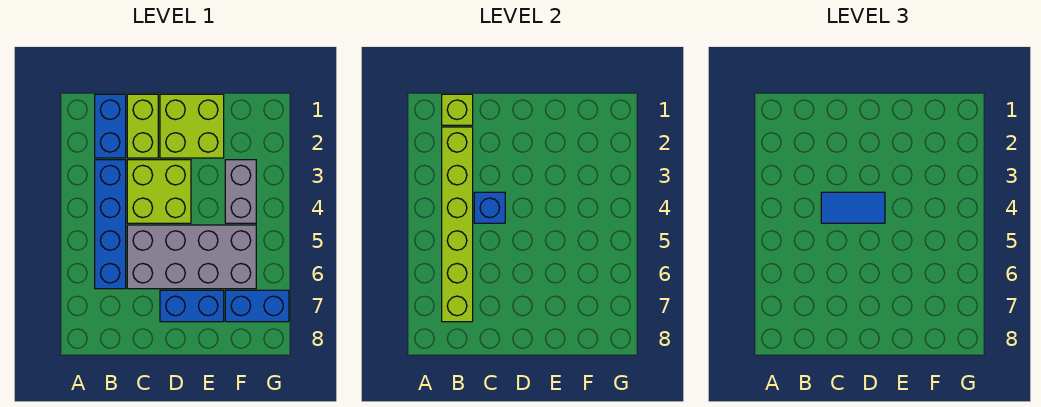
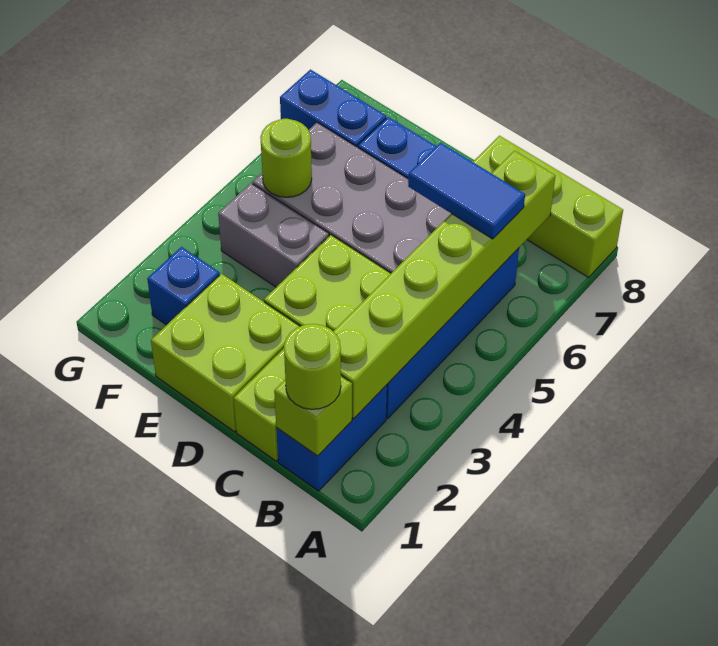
none -> lime 1x3 brick [473,136,623,278]
none -> lime 1x1 round brick [284,324,341,409]
blue 1x1 brick [474,192,505,223] -> blue 1x1 brick moved to [147,247,220,325]
blue 1x2 tile [821,192,885,223] -> blue 1x2 tile moved to [408,143,525,239]
grey 1x2 brick [225,160,256,223] -> grey 1x2 brick turned to [218,183,329,287]
none -> lime 1x1 round brick [260,119,312,197]

